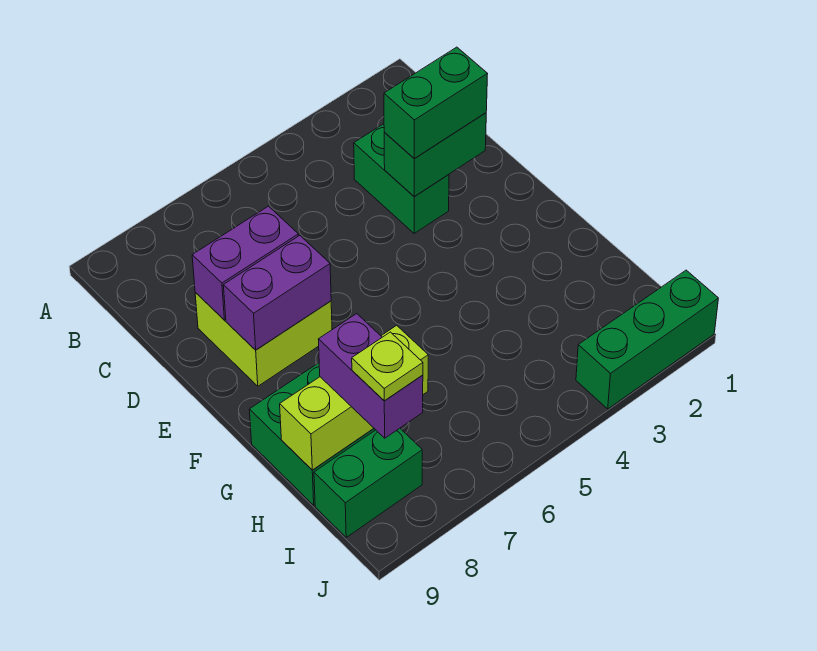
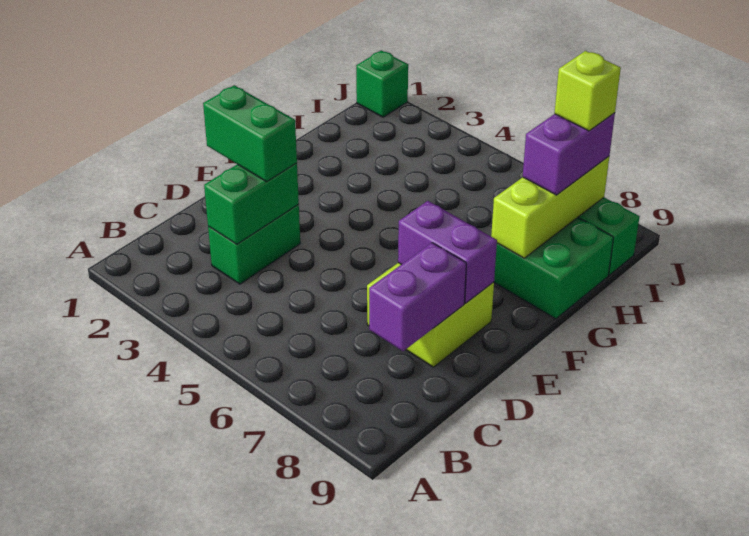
green 1x2 brick [384,113,486,197] -> green 1x2 brick turned to [204,163,299,244]
purple 1x2 brick [192,206,298,320] -> purple 1x2 brick turned to [369,243,466,351]
lime 1x3 brick [280,325,428,470] -> lime 1x3 brick turned to [491,156,609,258]
lime 1x1 plate [352,332,423,401] -> lime 1x1 brick [554,51,621,131]
green 1x3 brick [576,270,718,409] -> green 1x1 brick [356,50,408,117]

